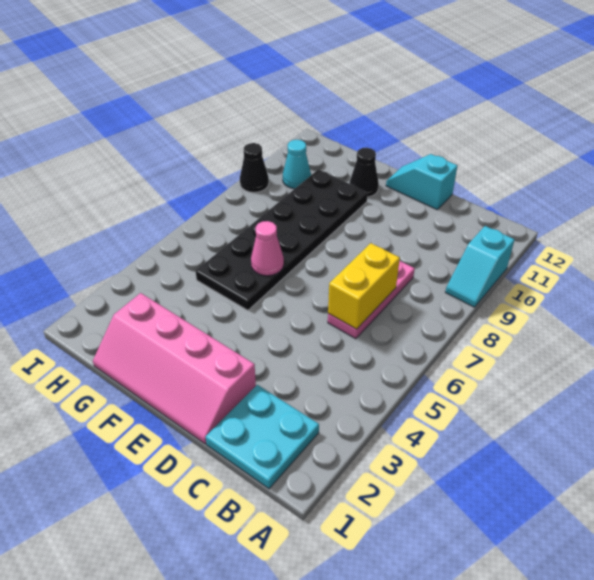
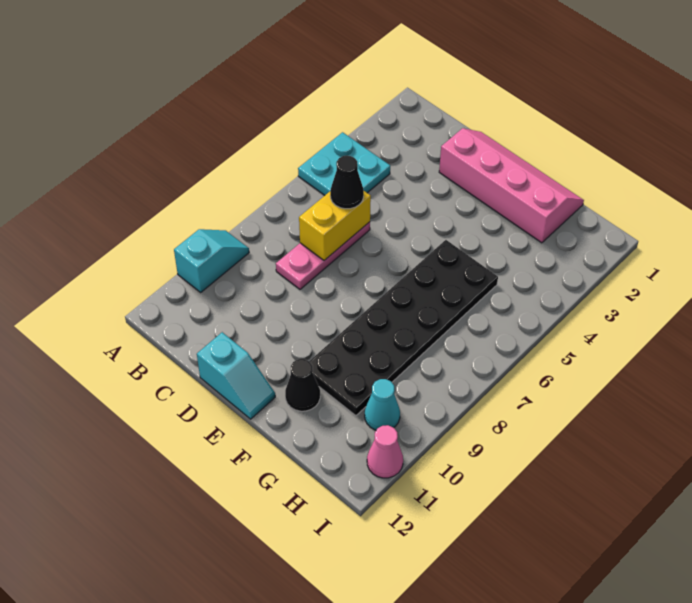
cyan 2x2 plate [206,385,319,489] -> cyan 2x2 plate moved to [298,132,390,195]
pink 1x1 cone [251,221,284,276] -> pink 1x1 cone moved to [367,425,403,478]
black 1x1 cone [240,143,269,192] -> black 1x1 cone moved to [330,156,364,209]

